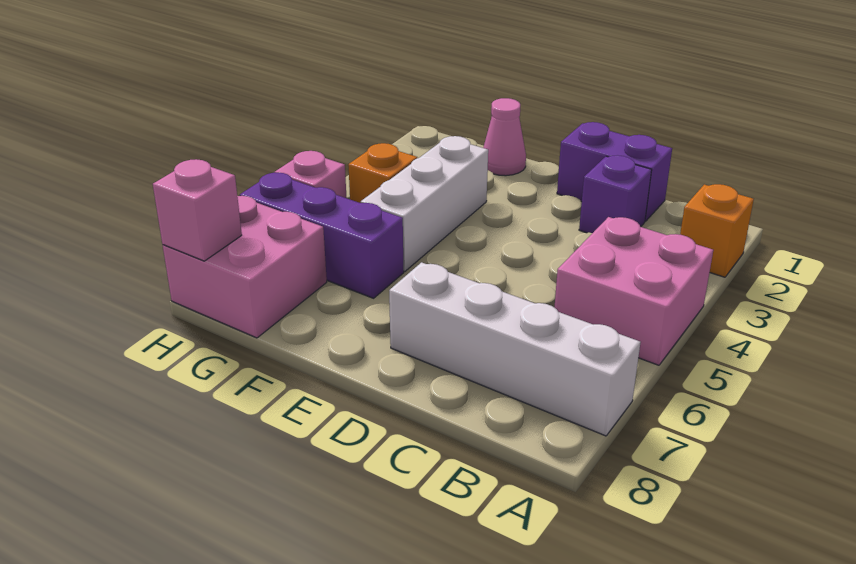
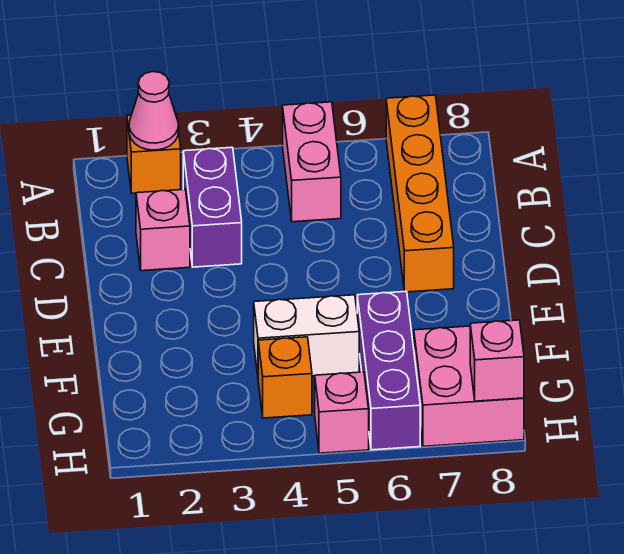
pink 2x2 brick [554,217,713,365] -> pink 1x2 brick [283,102,341,222]
white 1x4 brick [389,262,641,436] -> orange 1x4 brick [386,95,454,292]
purple 1x2 brick [557,122,672,221] -> purple 1x2 brick moved to [183,147,242,267]
purple 1x1 brick [579,155,652,233] -> pink 1x1 brick [136,189,190,271]
pink 1x1 cone [483,98,526,176] -> pink 1x1 cone moved to [129,72,179,150]
white 1x3 brick [361,136,488,271] -> white 1x2 brick [254,295,359,376]

